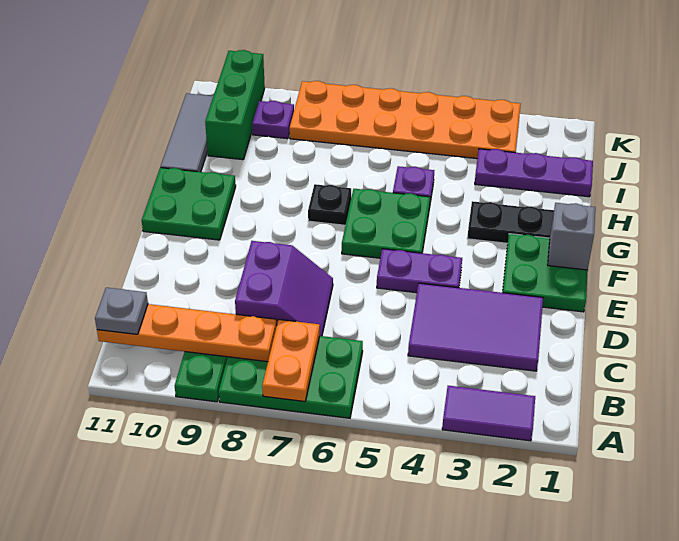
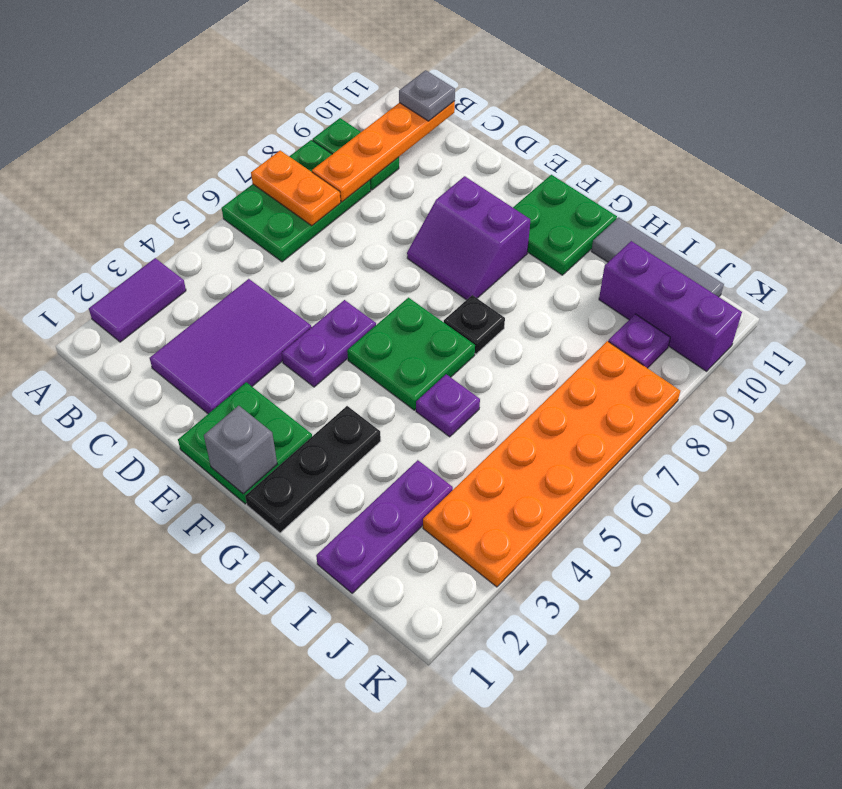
purple 2x2 slope [235,241,333,336] -> purple 2x2 slope moved to [407,176,530,300]
green 1x3 brick [205,50,265,160] -> purple 1x3 brick [599,241,742,371]

